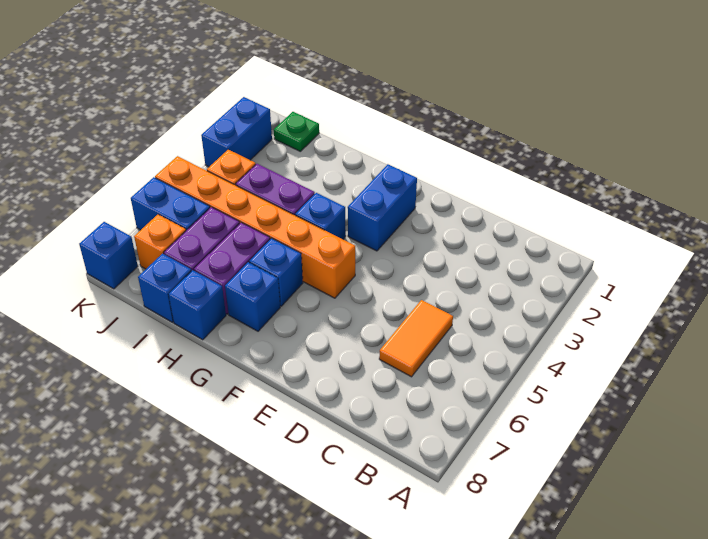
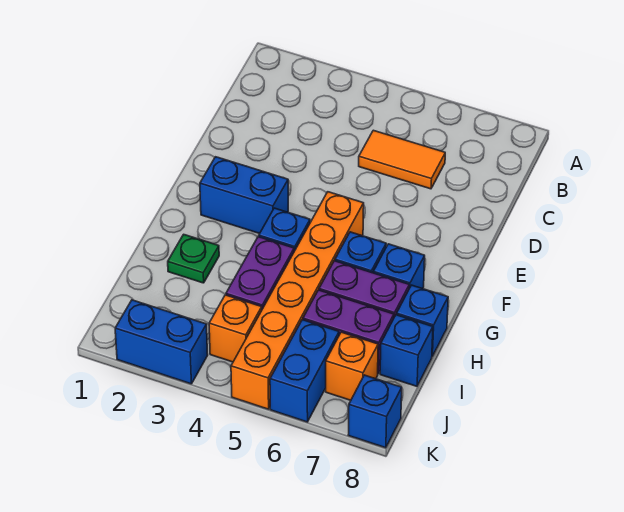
green 1x1 plate [274,112,319,151] -> green 1x1 plate moved to [168,234,219,283]

